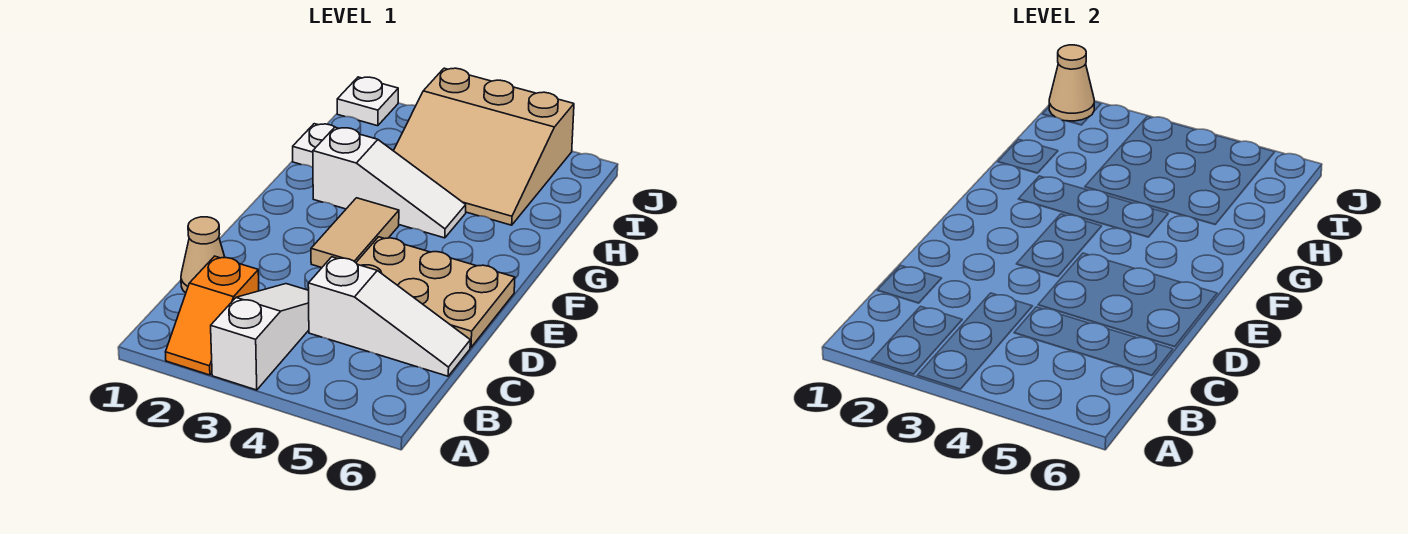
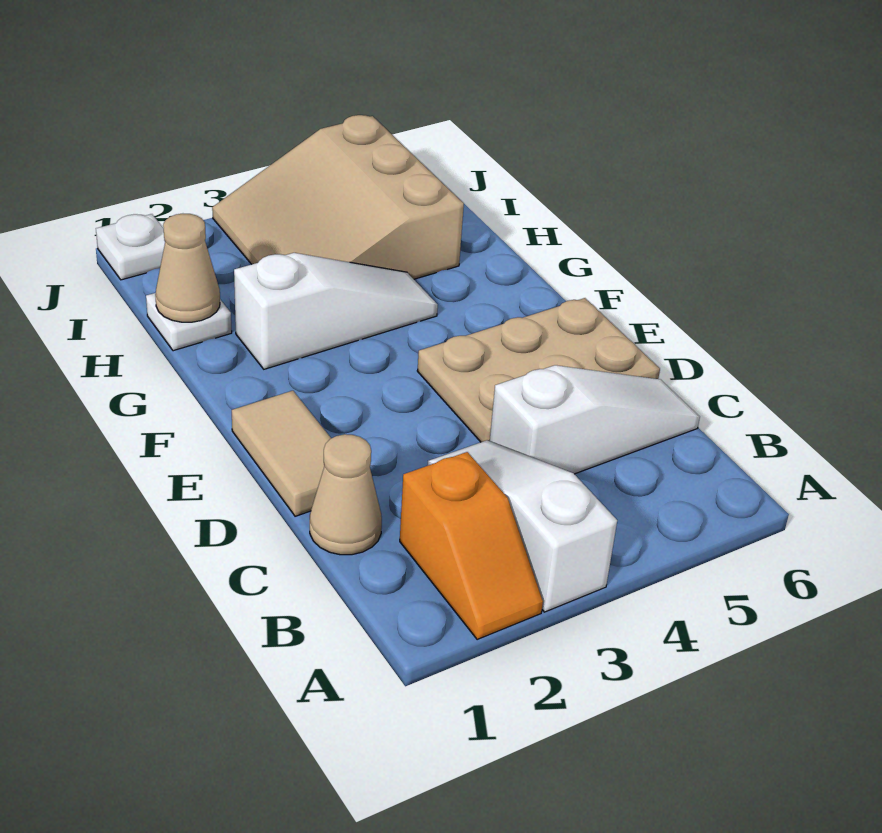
tan 1x2 tile [311,198,399,268] -> tan 1x2 tile moved to [232,391,331,516]
tan 3x3 slope [394,68,574,225] -> tan 3x3 slope turned to [212,115,464,279]
tan 1x1 cone [1049,45,1094,121] -> tan 1x1 cone moved to [155,214,220,322]

